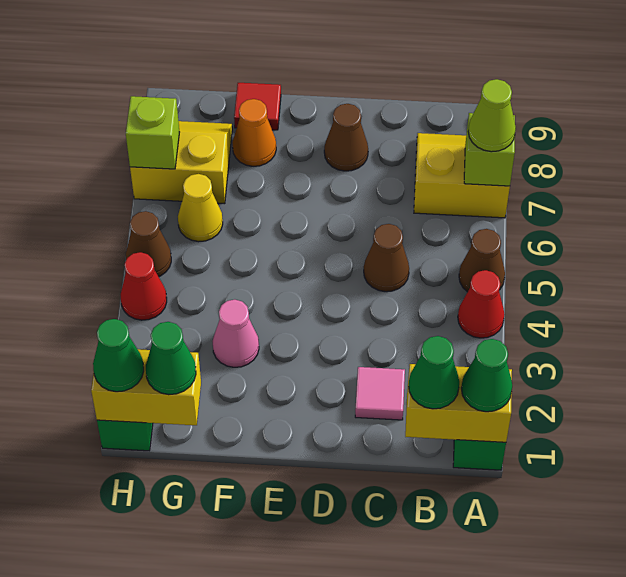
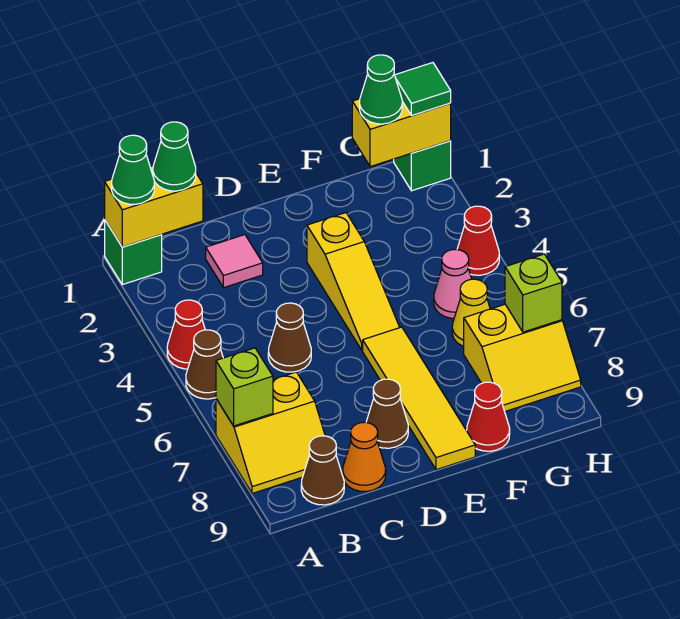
lime 1x1 cone [468,79,516,152] -> none
none -> yellow 1x3 slope [307,213,400,350]
none -> yellow 1x4 tile [363,327,475,470]
pink 1x1 cone [212,300,259,367] -> pink 1x1 cone moved to [434,249,472,318]
orange 1x1 cone [232,99,276,166] -> orange 1x1 cone moved to [343,422,386,492]
red 1x1 tile [234,83,281,130] -> red 1x1 cone [467,382,510,451]
green 1x1 cone [93,319,144,392] -> green 1x1 tile [395,63,451,116]
brown 1x1 cone [126,211,171,277] -> brown 1x1 cone moved to [301,436,344,505]

